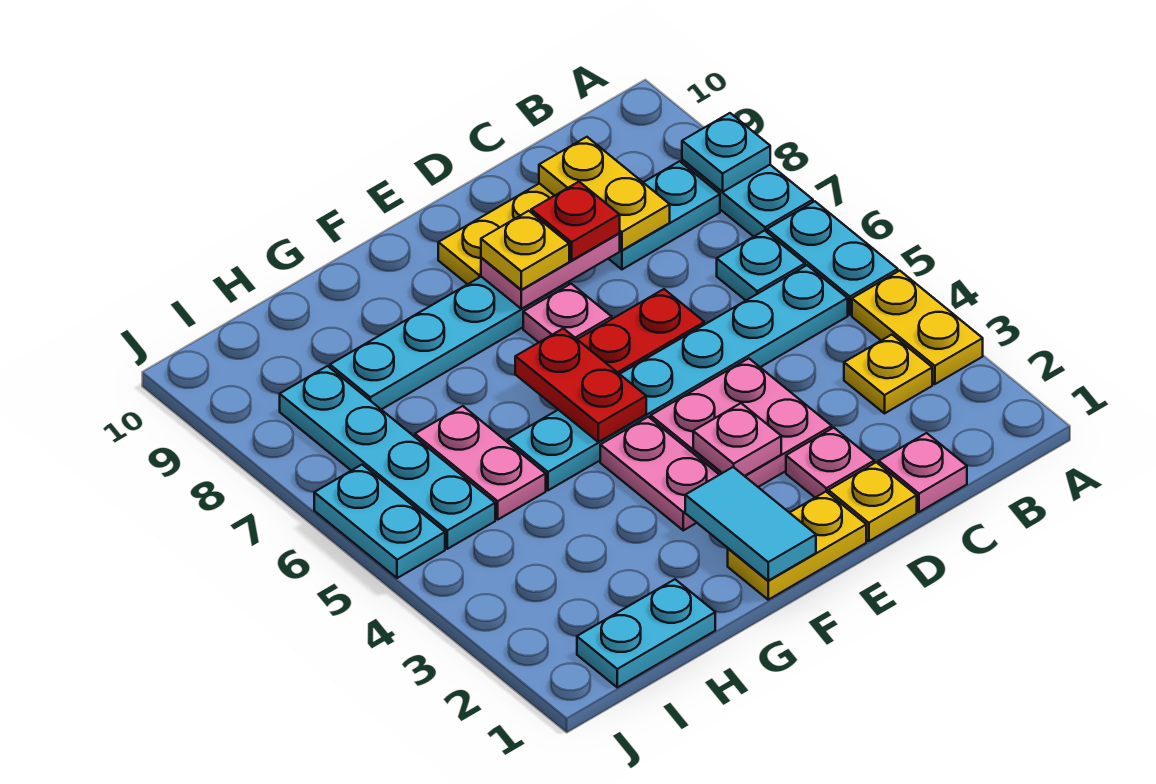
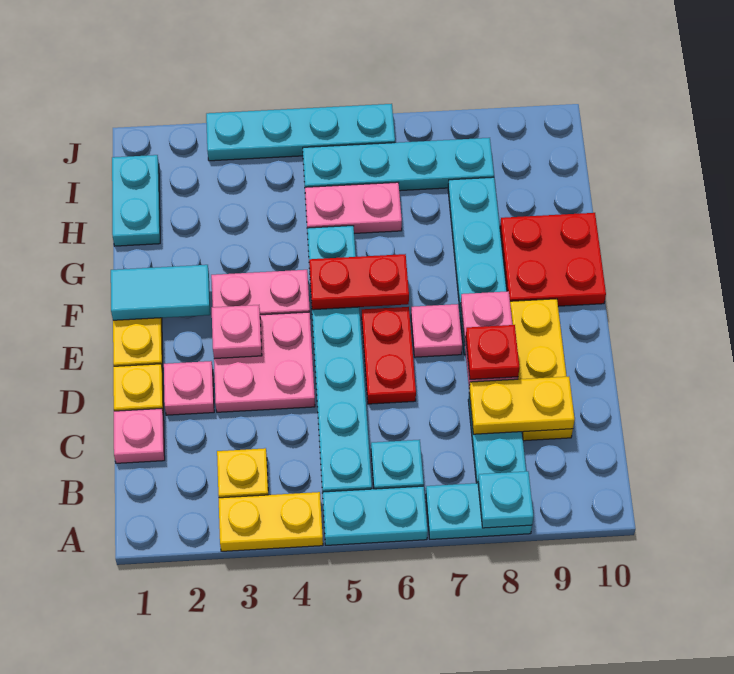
yellow 1x1 plate [481,211,569,290] -> none
none -> red 2x2 plate [500,213,606,306]
cyan 1x2 plate [314,465,445,578] -> cyan 1x4 plate [206,104,395,161]

